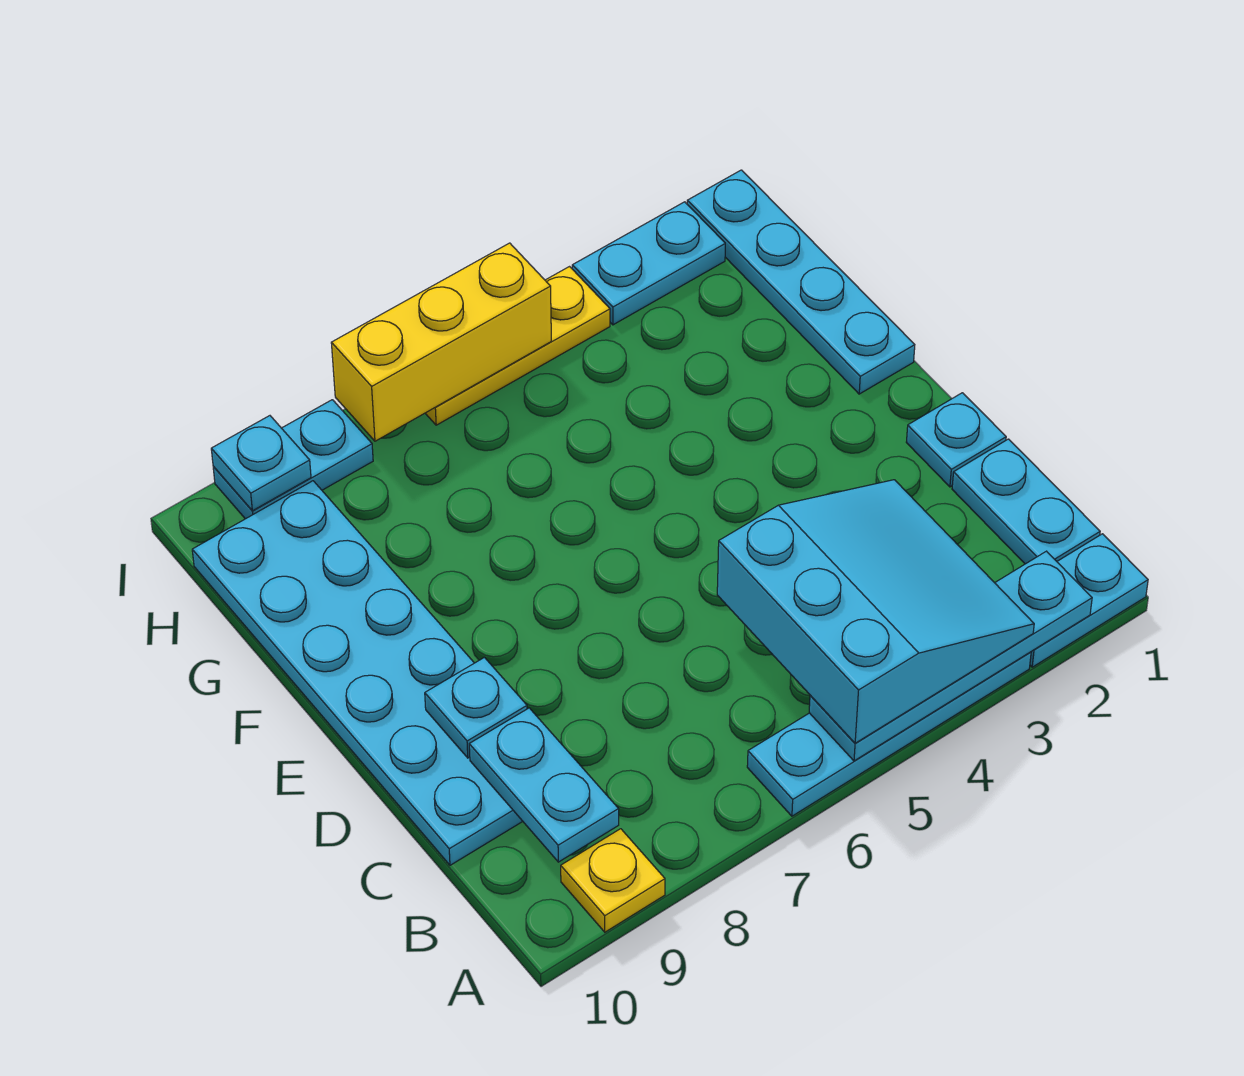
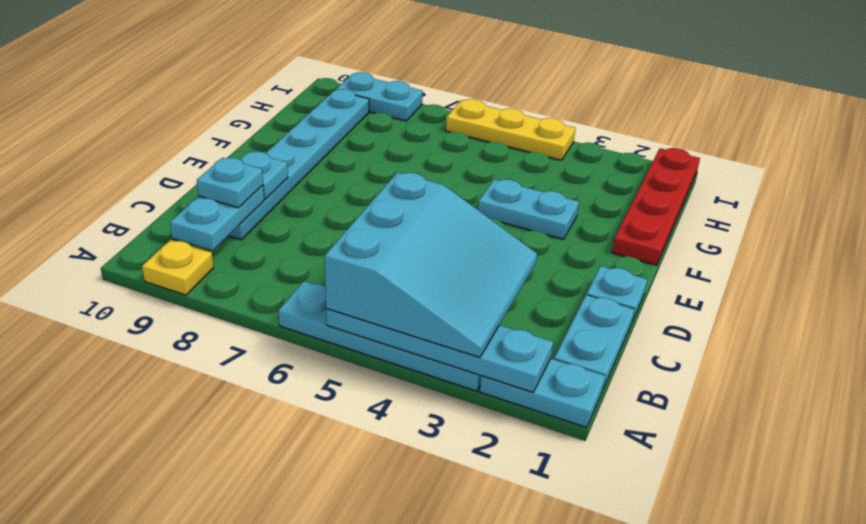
cyan 2x6 plate [192,481,523,865] -> cyan 1x6 plate [228,89,369,240]
cyan 1x4 plate [687,170,915,394] -> red 1x4 plate [612,148,700,265]
cyan 1x2 plate [572,202,725,325] -> cyan 1x2 plate moved to [478,179,579,239]
yellow 1x3 brick [331,243,551,441] -> none
cyan 1x1 plate [211,416,311,511] -> cyan 1x1 plate moved to [197,158,263,208]

